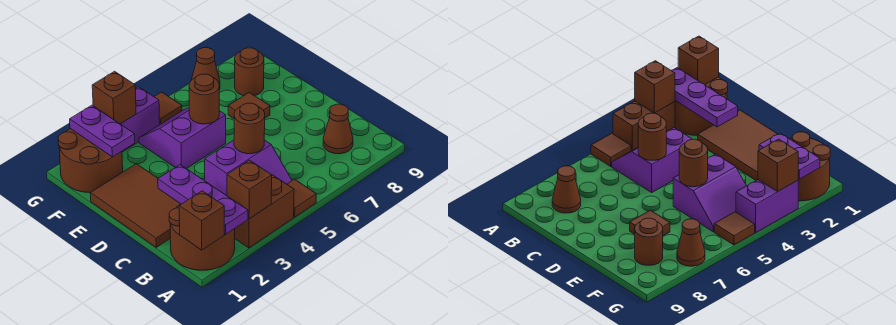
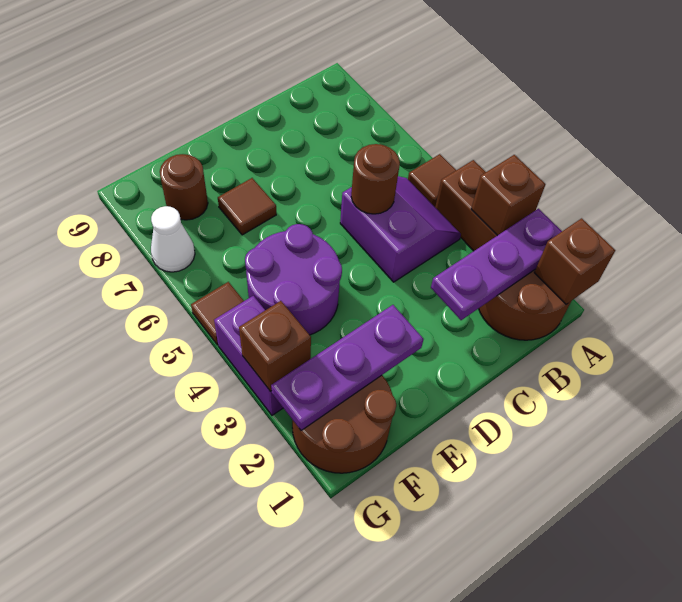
brown 1x1 cone [323,104,353,154] -> none
brown 2x3 tile [91,164,180,247] -> none
purple 2x2 slope [139,108,226,169] -> purple 2x2 round brick [245,224,342,335]
brown 1x1 round brick [189,74,219,124] -> none
purple 1x2 plate [70,105,135,157] -> purple 1x3 plate [271,305,424,431]
brown 1x1 cone [192,48,220,89] -> white 1x1 cone [151,206,195,272]

